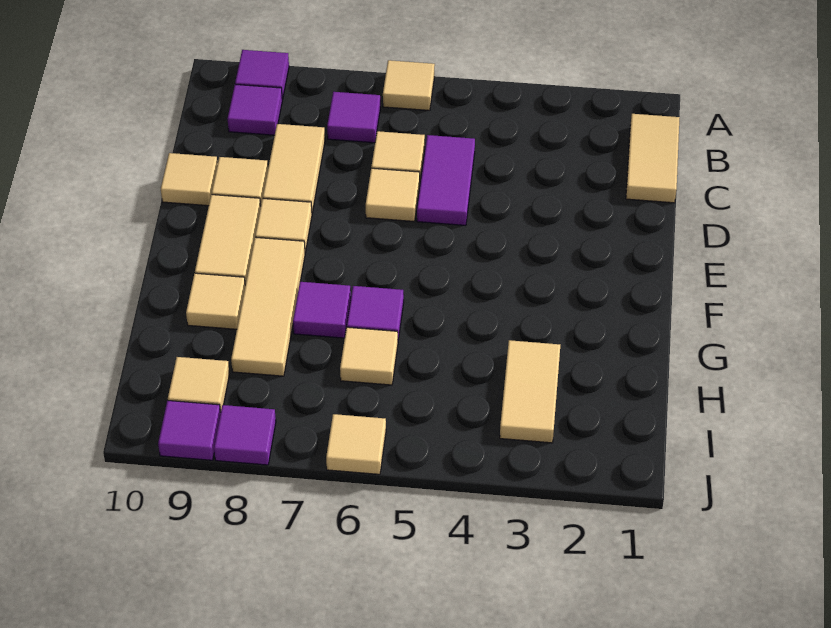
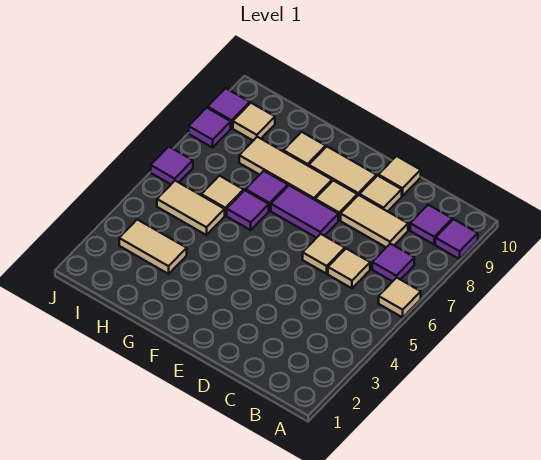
tan 1x2 tile [626,114,680,203] -> tan 1x2 tile moved to [157,181,225,235]
purple 1x2 tile [417,135,475,225] -> purple 1x2 tile moved to [271,186,338,238]
tan 1x1 tile [326,414,386,474] -> purple 1x1 tile [151,147,193,184]

